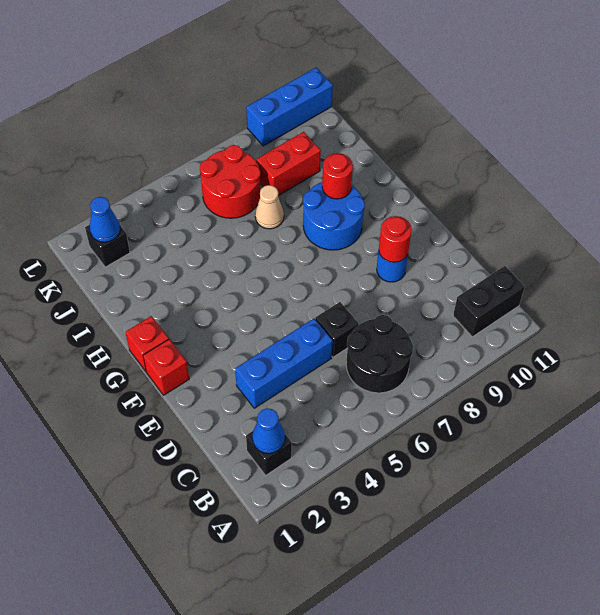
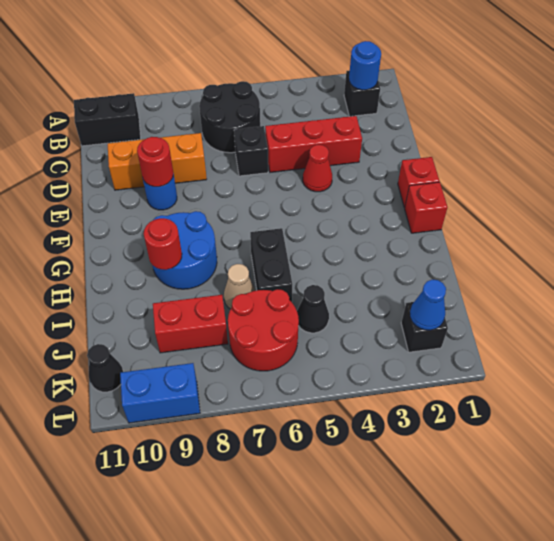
blue 1x1 cone [252,408,285,454] -> blue 1x1 round brick [349,41,381,90]
blue 1x3 brick [235,319,333,408] -> red 1x3 brick [265,116,362,172]
none -> orange 1x3 brick [107,133,207,190]
none -> red 1x1 cone [303,145,332,192]
none -> black 1x2 brick [250,228,292,302]
none -> black 1x1 cone [297,285,329,333]
none -> black 1x1 cone [87,344,123,392]
blue 1x3 brick [246,68,333,146] -> blue 1x2 brick [120,363,200,423]

